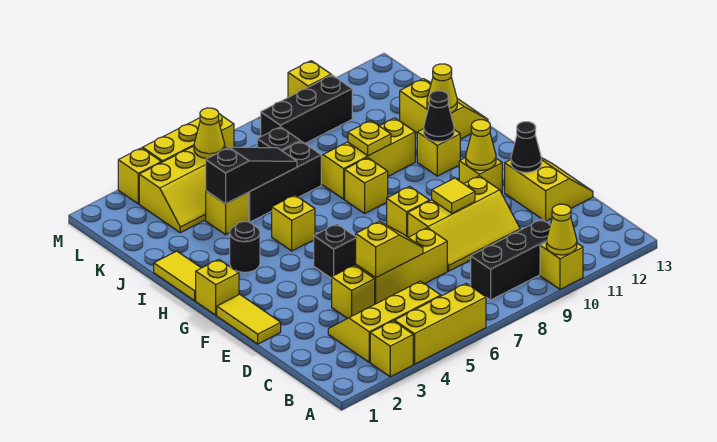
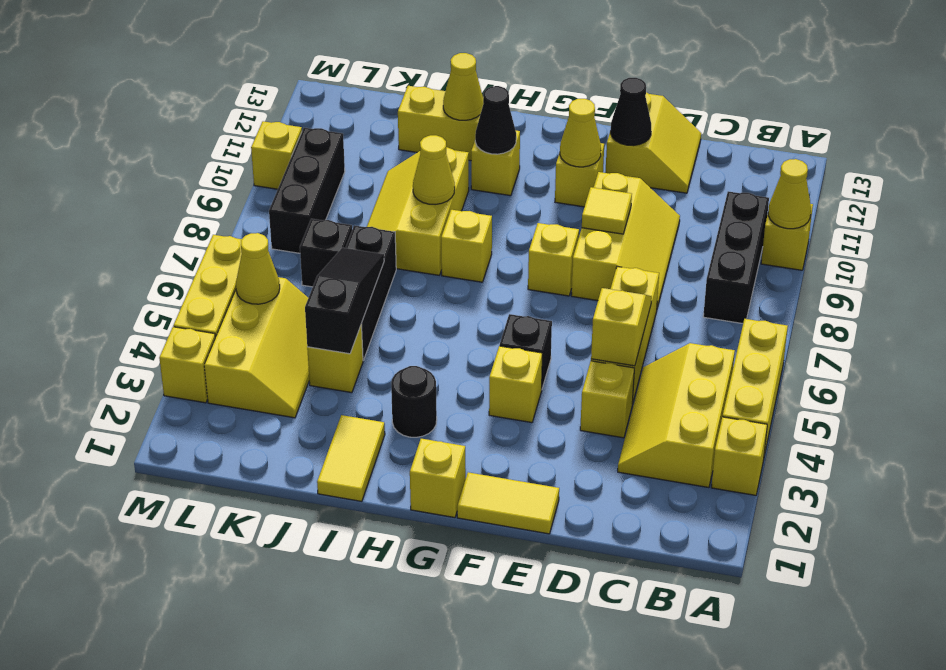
yellow 2x2 slope [505,158,593,221] -> yellow 2x2 slope turned to [605,92,701,193]
yellow 1x2 tile [154,251,201,301] -> yellow 1x2 tile turned to [317,415,385,501]
yellow 1x1 brick [272,195,315,251] -> yellow 1x1 brick moved to [489,346,542,423]
yellow 1x1 plate [348,121,391,156] -> yellow 1x1 cone [413,135,455,205]

